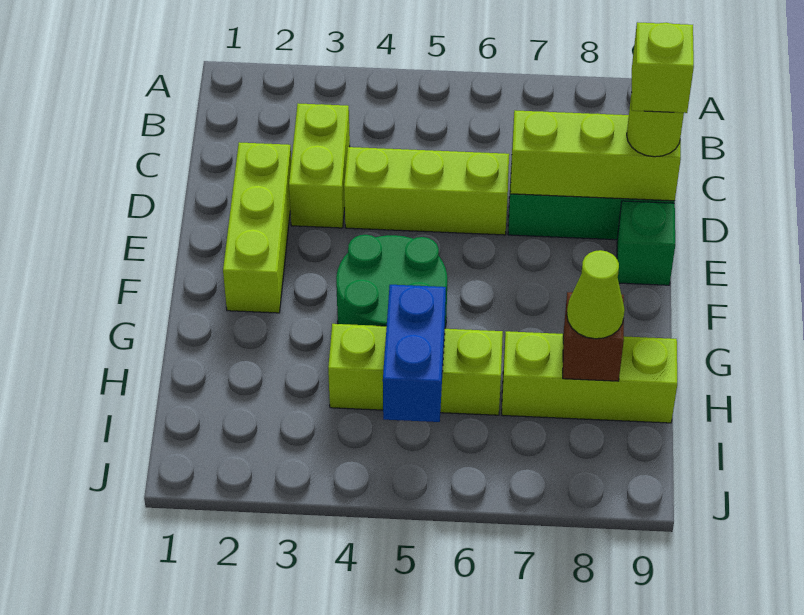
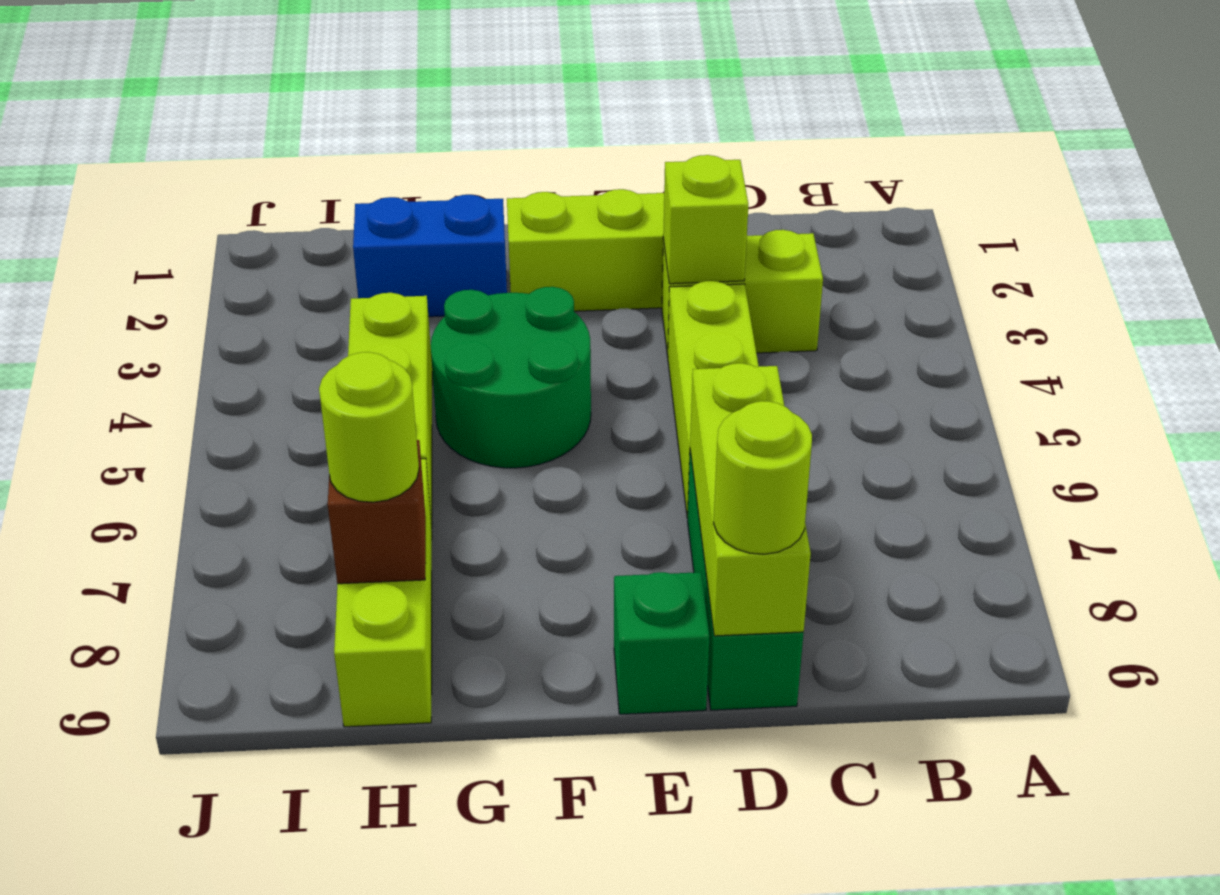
lime 1x1 brick [632,22,694,113] -> lime 1x1 brick moved to [663,155,748,284]
blue 1x2 brick [383,285,446,422] -> blue 1x2 brick moved to [353,195,507,317]
lime 1x1 cone [567,250,625,339] -> lime 1x1 round brick [319,352,419,502]

